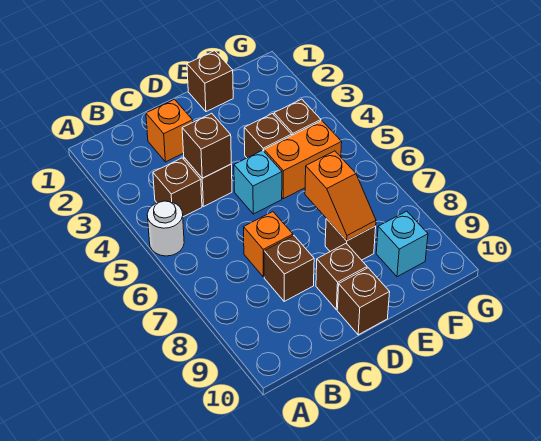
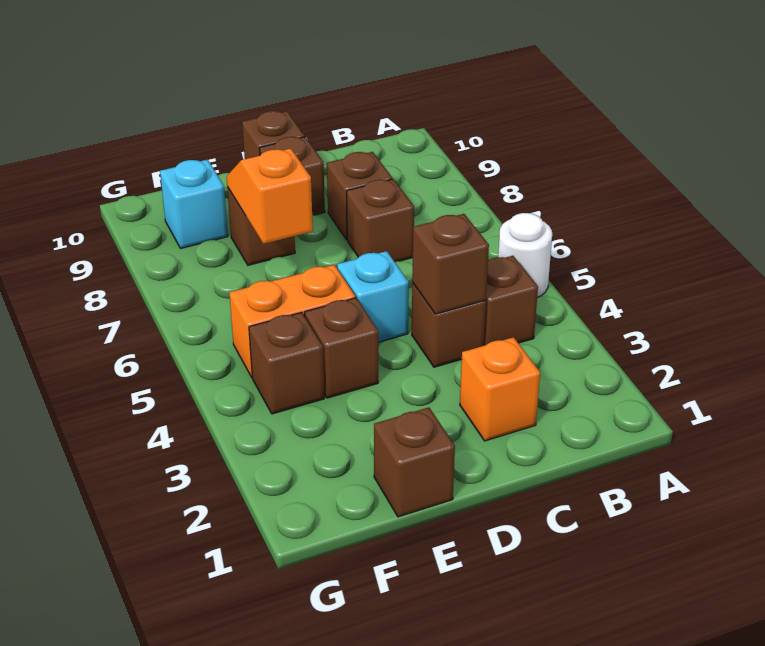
orange 1x1 brick [244,212,293,277] -> brown 1x1 brick [347,179,414,262]

